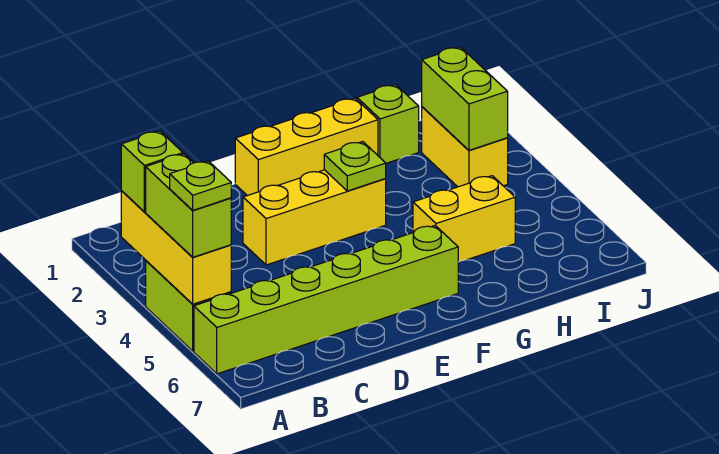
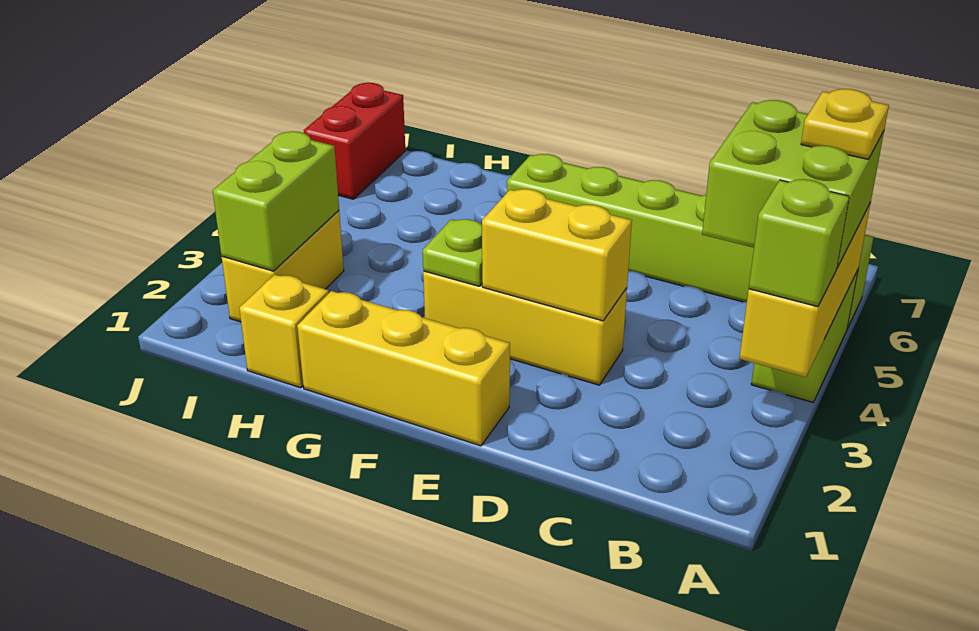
lime 1x2 brick [146,154,231,257] -> lime 2x2 brick [702,100,884,268]
lime 1x1 plate [170,161,231,210] -> yellow 1x1 plate [801,89,889,159]
yellow 1x2 brick [413,176,515,262] -> yellow 1x2 brick moved to [482,189,632,321]
lime 1x1 brick [357,85,419,163] -> yellow 1x1 brick [239,274,329,388]
none -> red 1x2 brick [304,83,405,199]

